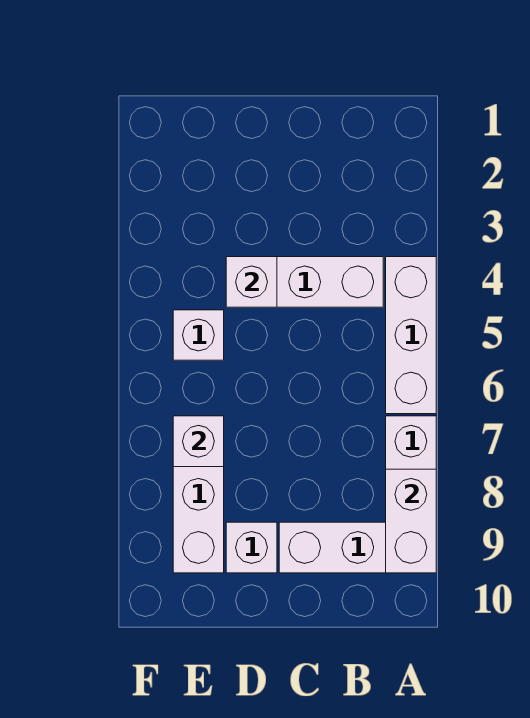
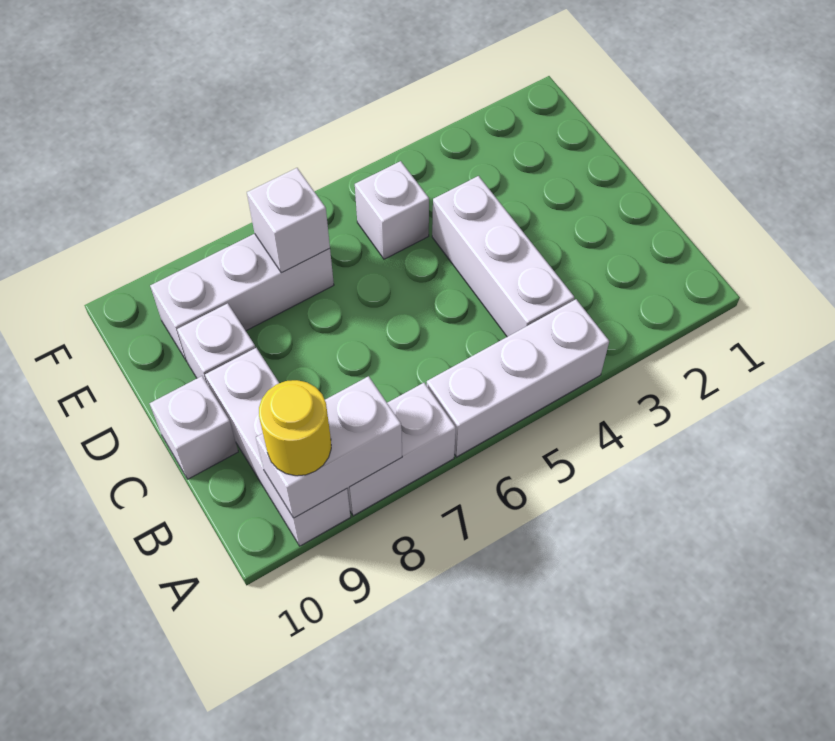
none -> yellow 1x1 round brick [259,380,331,476]
white 1x1 brick [226,257,277,307] -> white 1x1 brick moved to [150,376,238,479]

